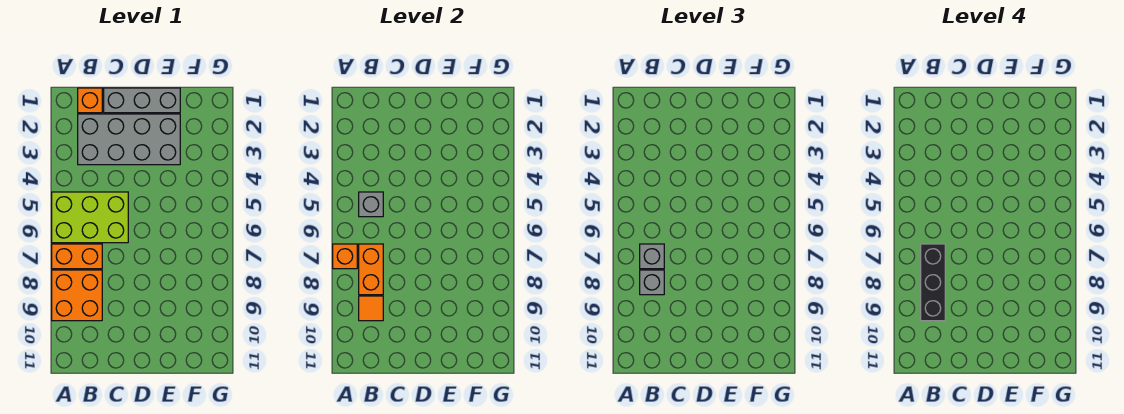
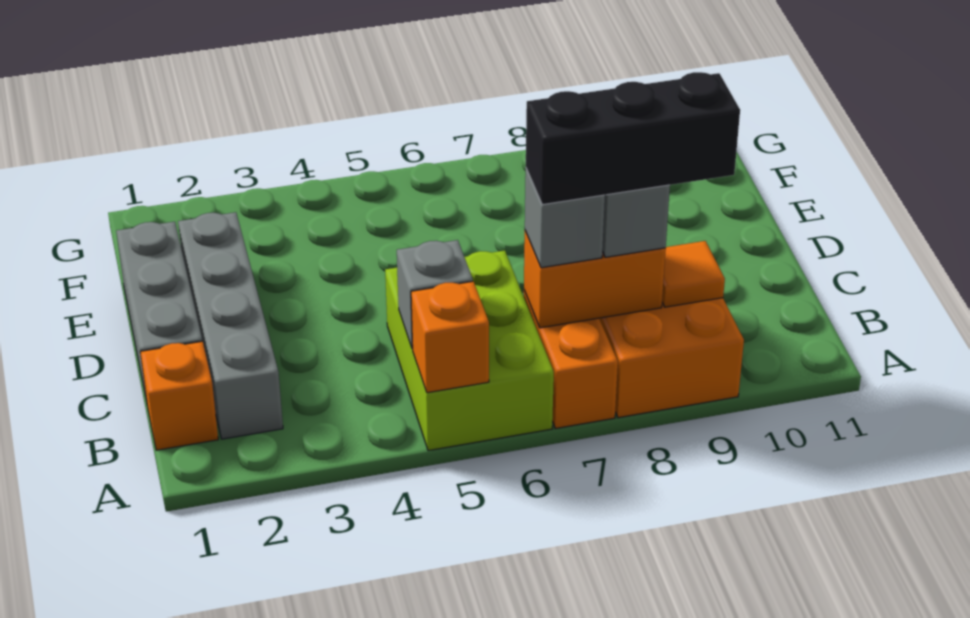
orange 1x1 brick [333,244,357,269] -> orange 1x1 brick moved to [411,281,489,393]
grey 2x4 brick [78,114,180,165] -> grey 1x4 brick [178,212,283,439]

